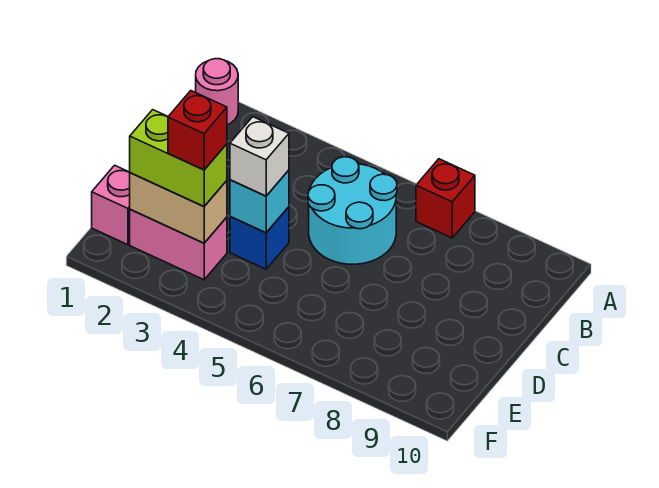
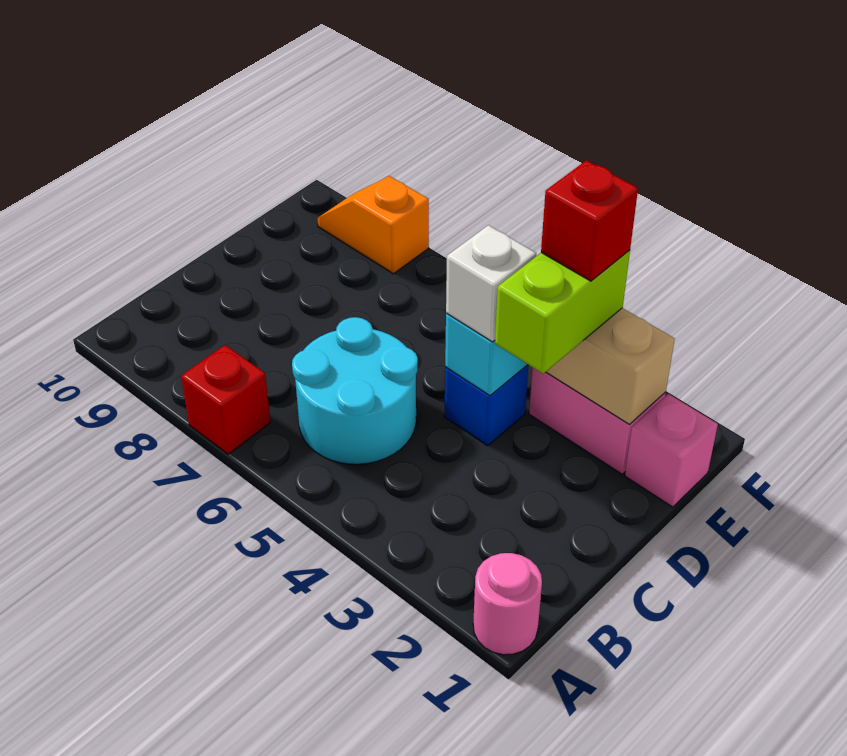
lime 1x2 brick [130,110,227,206] -> lime 1x2 brick turned to [495,250,630,374]
none -> orange 1x2 slope [318,176,429,274]

